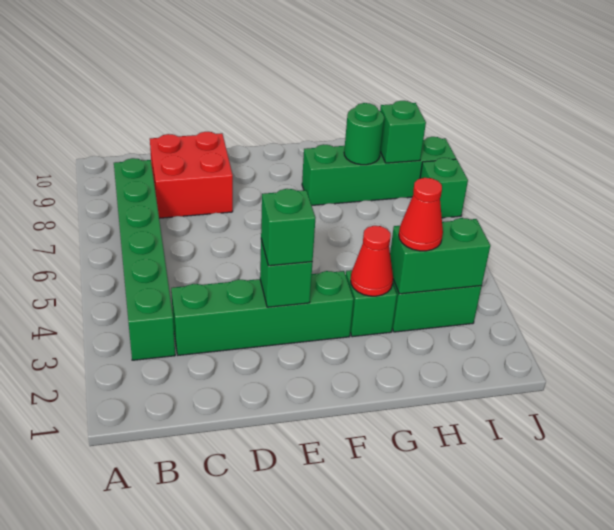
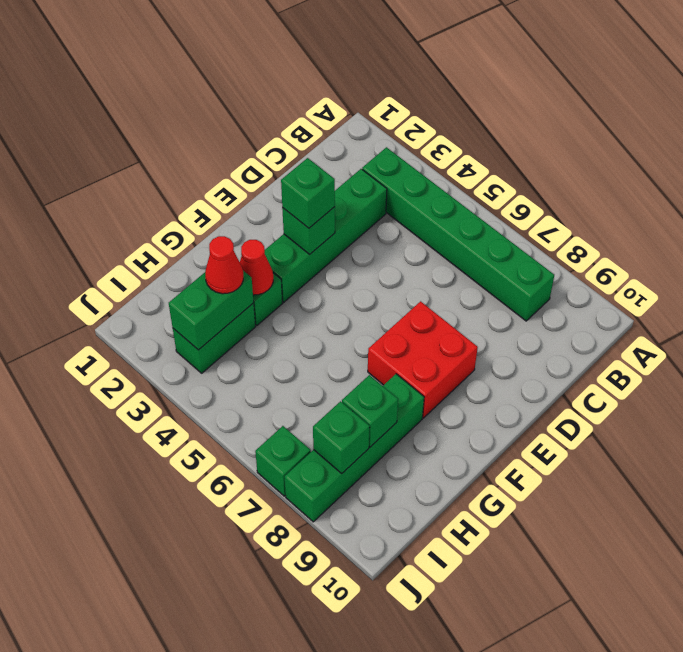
red 2x2 brick [150,132,233,218] -> red 2x2 brick moved to [368,301,478,418]
green 1x1 round brick [344,103,384,165] -> green 1x1 brick [342,375,398,447]

